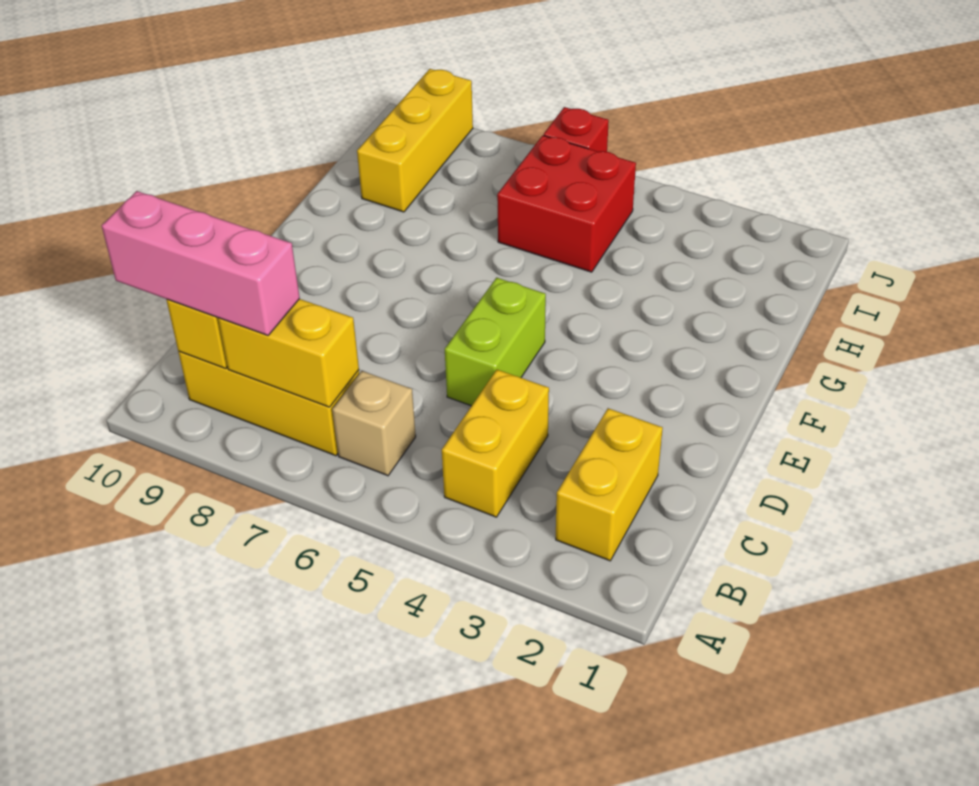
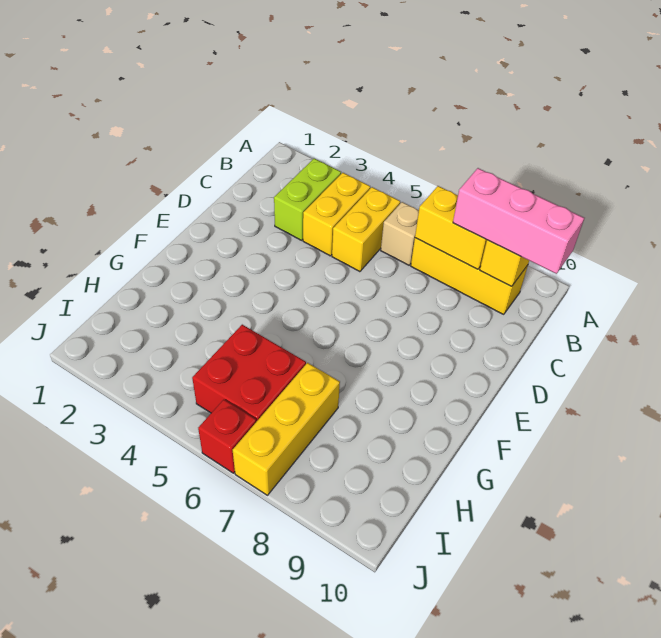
yellow 1x2 brick [556,408,663,561] -> yellow 1x2 brick moved to [332,187,400,272]
lime 1x2 brick [445,278,546,406] -> lime 1x2 brick moved to [274,158,341,240]
yellow 1x3 brick [357,69,473,212] -> yellow 1x3 brick moved to [233,363,340,495]

